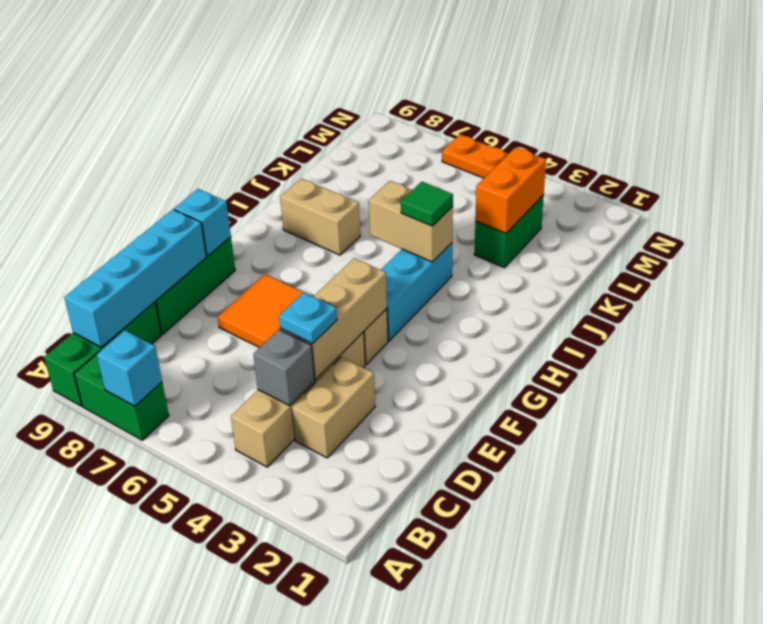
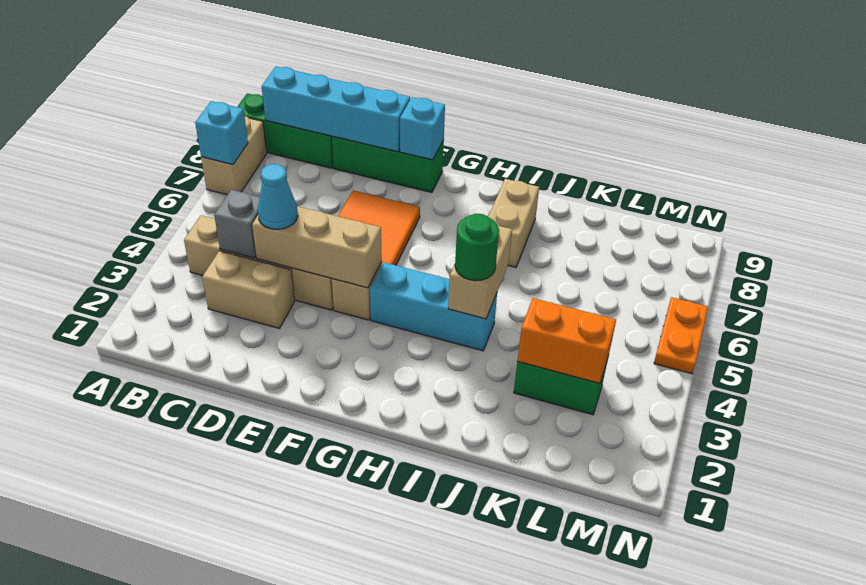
green 1x2 brick [74,354,169,440] -> tan 1x2 brick [201,116,267,195]
cyan 1x1 plate [279,293,337,344] -> cyan 1x1 cone [258,164,298,229]
green 1x1 tile [401,182,453,226] -> green 1x1 round brick [455,214,499,281]

